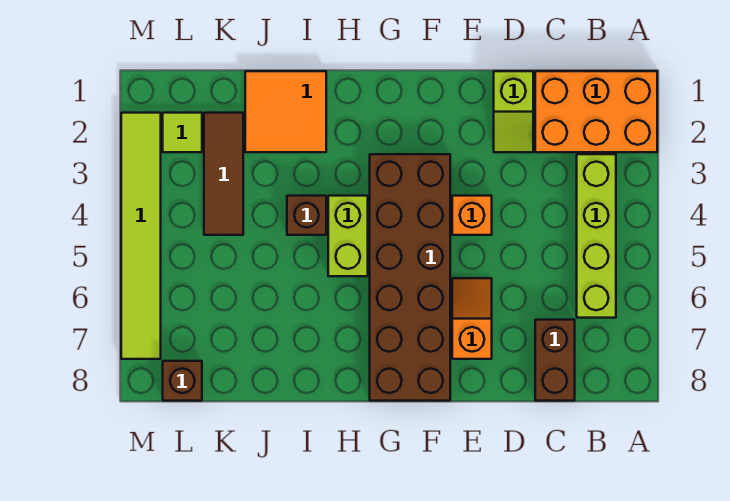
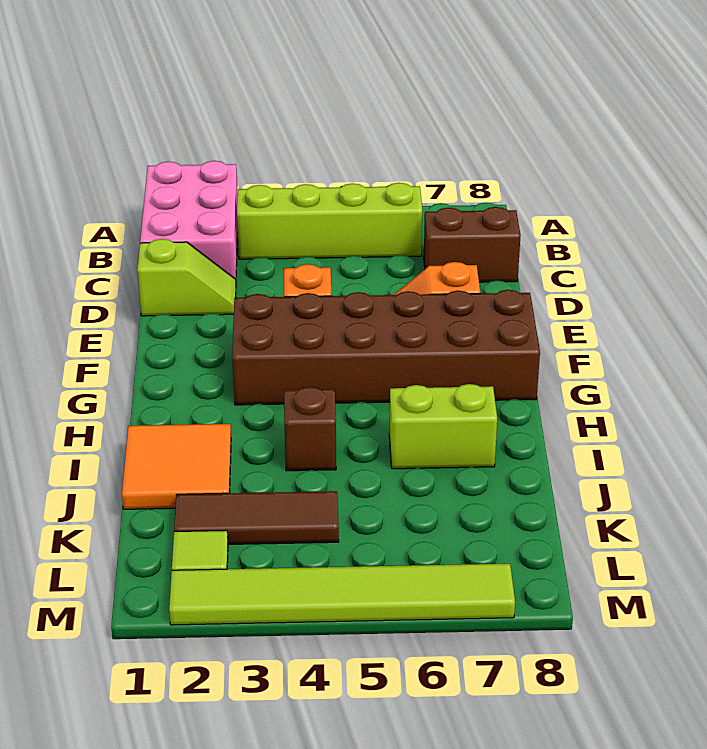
orange 2x3 brick [535,71,657,152] -> pink 2x3 brick [140,161,238,280]
lime 1x2 brick [328,196,368,276] -> lime 1x2 brick moved to [389,384,497,469]
brown 1x1 brick [163,361,202,401] -> none

